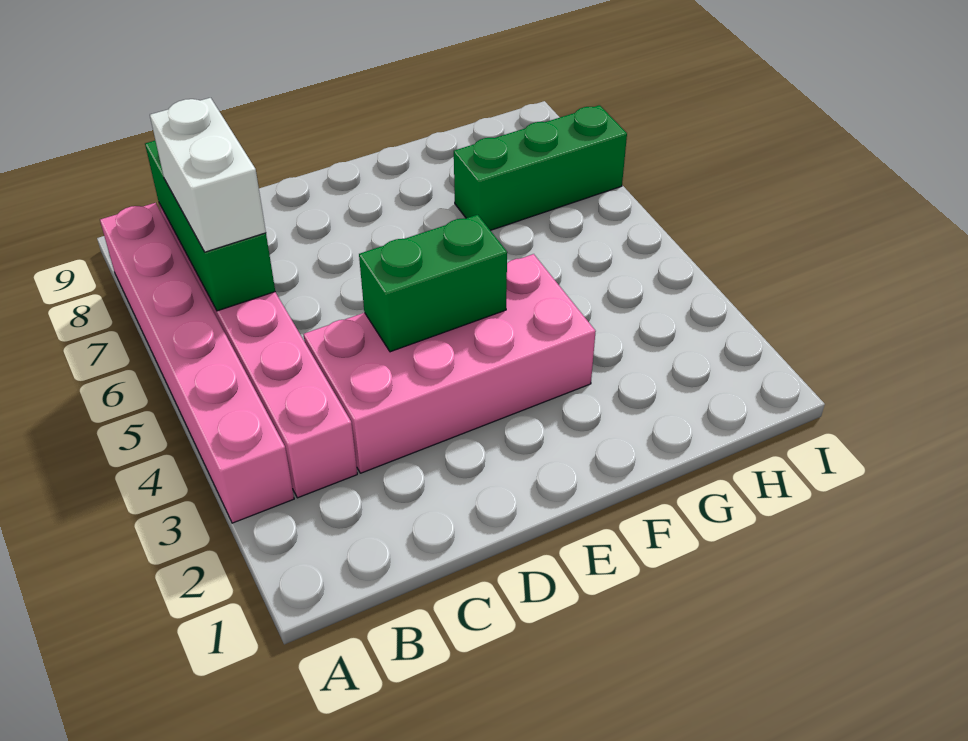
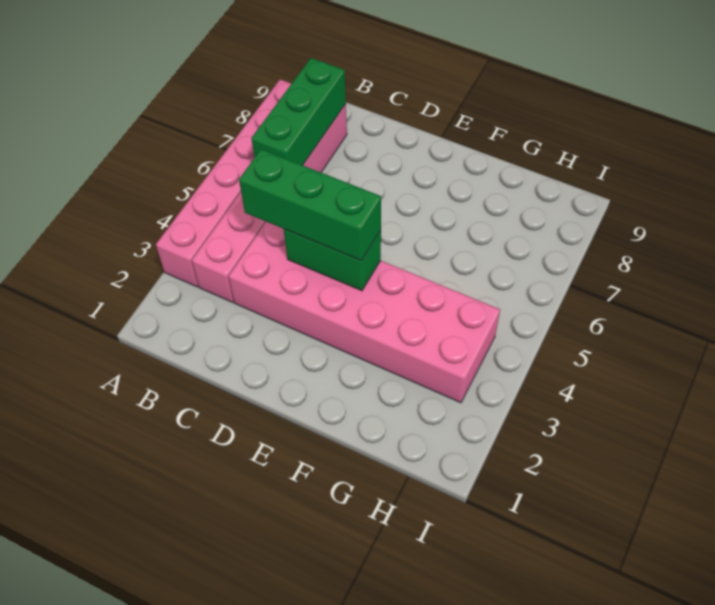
white 1x2 brick [150,98,266,252] -> none
pink 2x4 brick [304,254,596,473] -> pink 2x6 brick [229,222,500,403]
green 1x3 brick [454,105,627,230] -> green 1x3 brick moved to [239,149,381,261]

